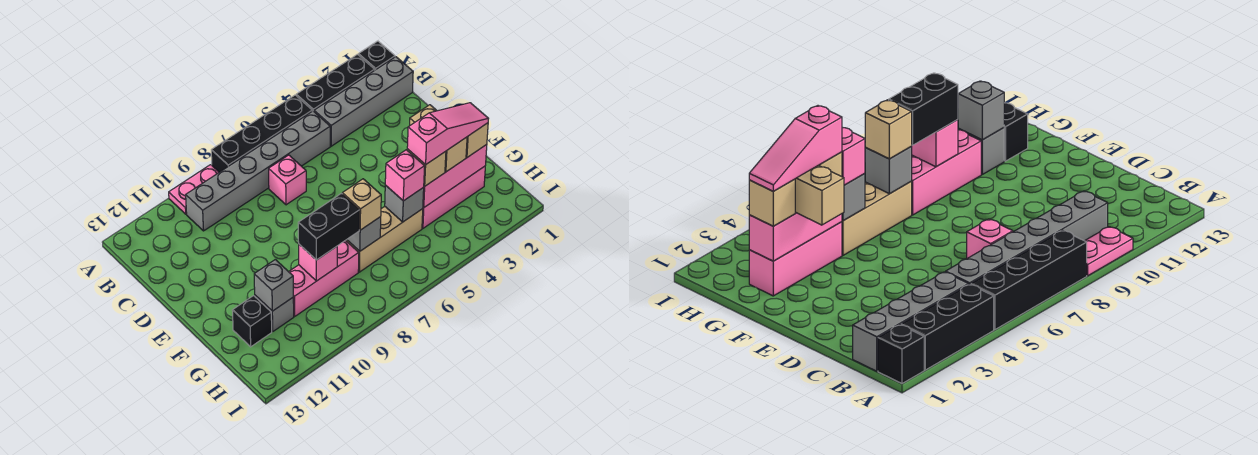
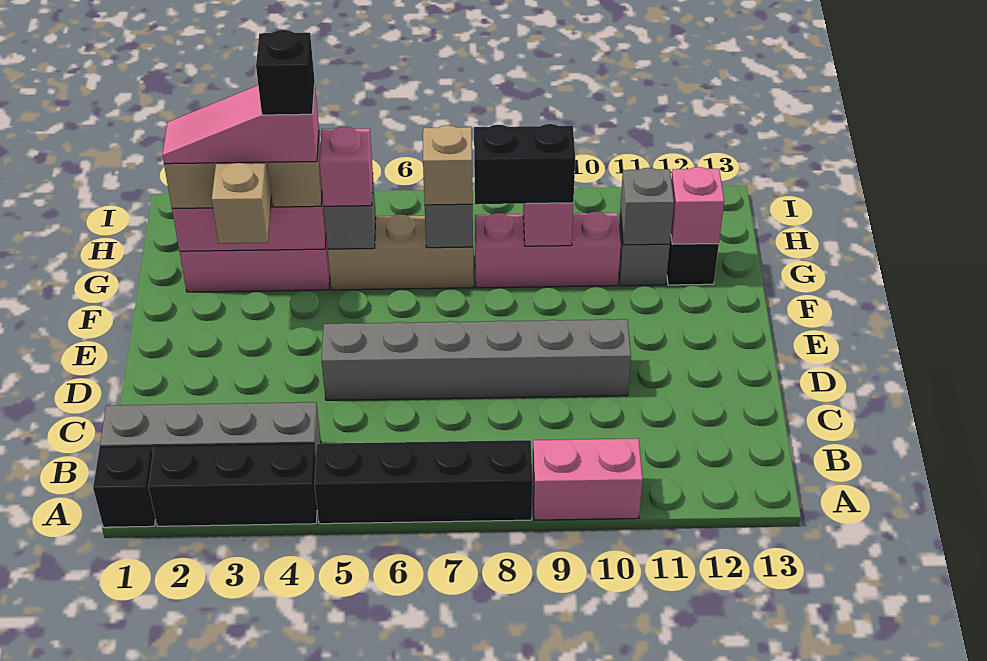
pink 1x2 plate [169,165,219,214] -> pink 1x2 brick [532,438,643,520]
grey 1x6 brick [186,111,330,231] -> grey 1x6 brick moved to [321,319,631,400]
pink 1x1 brick [269,155,306,205] -> pink 1x1 brick moved to [671,167,724,244]
none -> black 1x1 brick [256,30,315,115]

